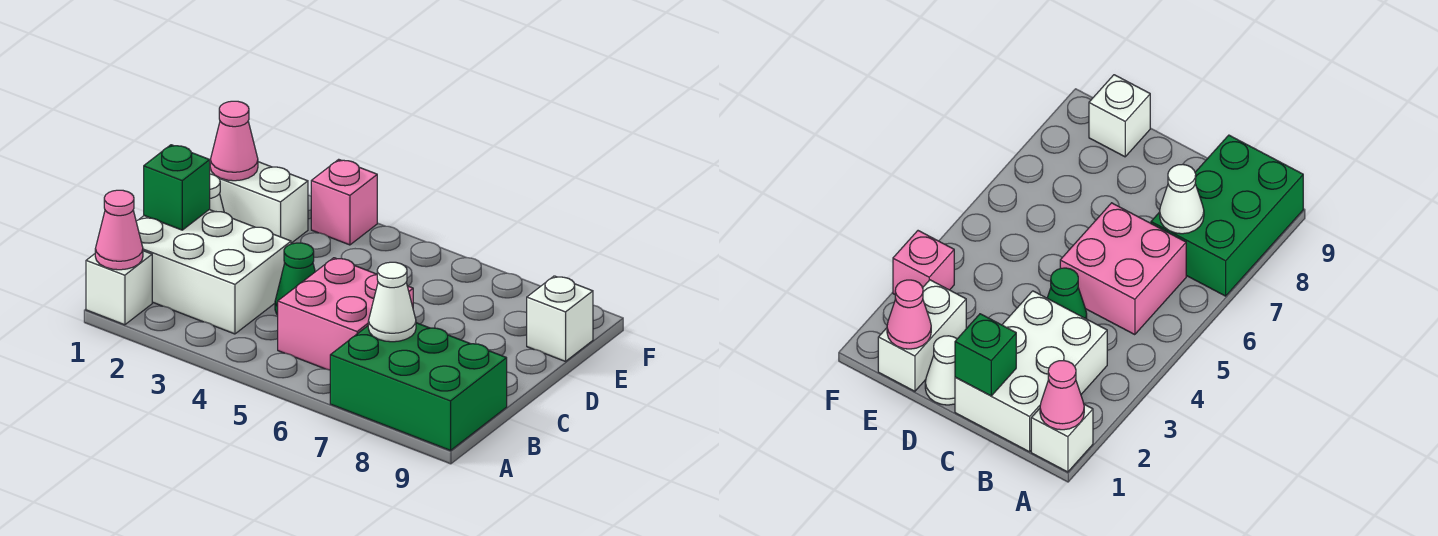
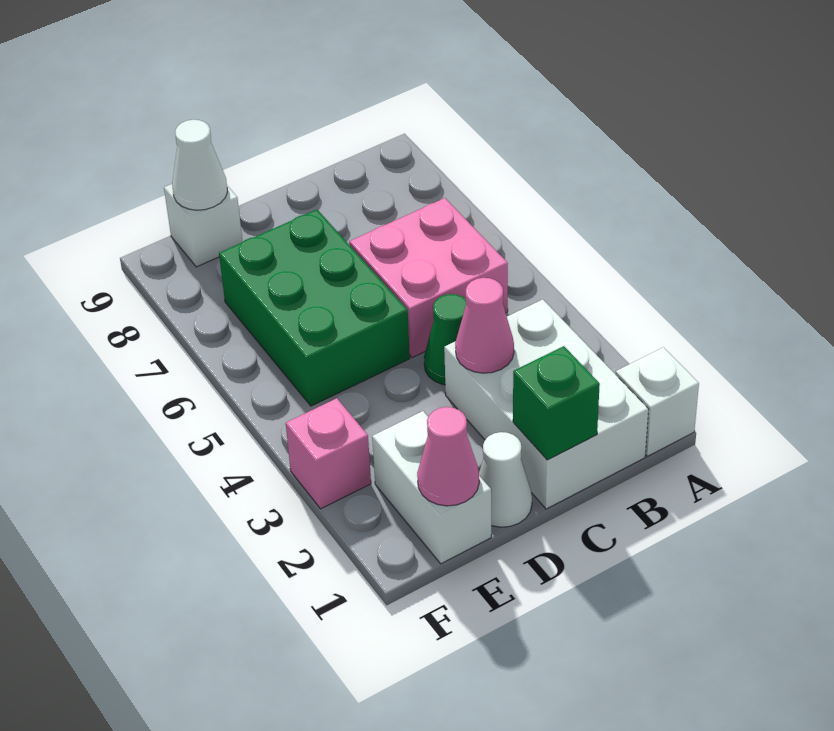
pink 1x1 cone [95,190,143,270] -> pink 1x1 cone moved to [455,278,514,373]
green 2x3 brick [330,323,507,450] -> green 2x3 brick moved to [219,210,410,406]
white 1x1 cone [368,262,416,342] -> white 1x1 cone moved to [172,120,227,210]

